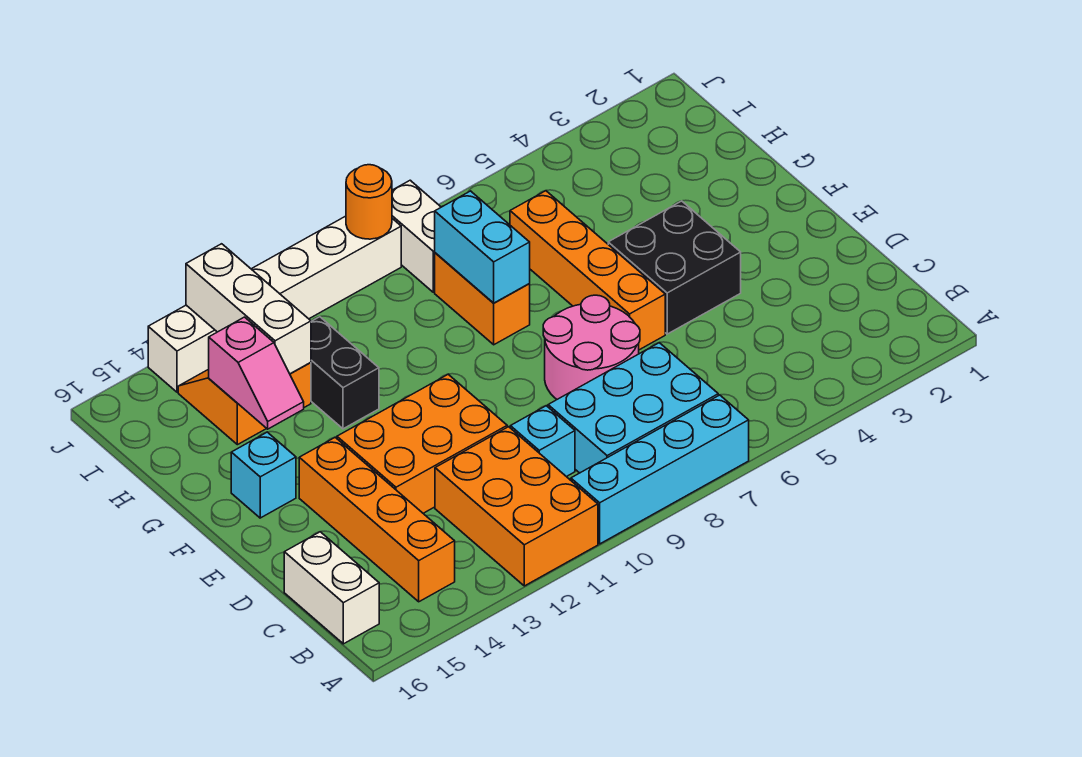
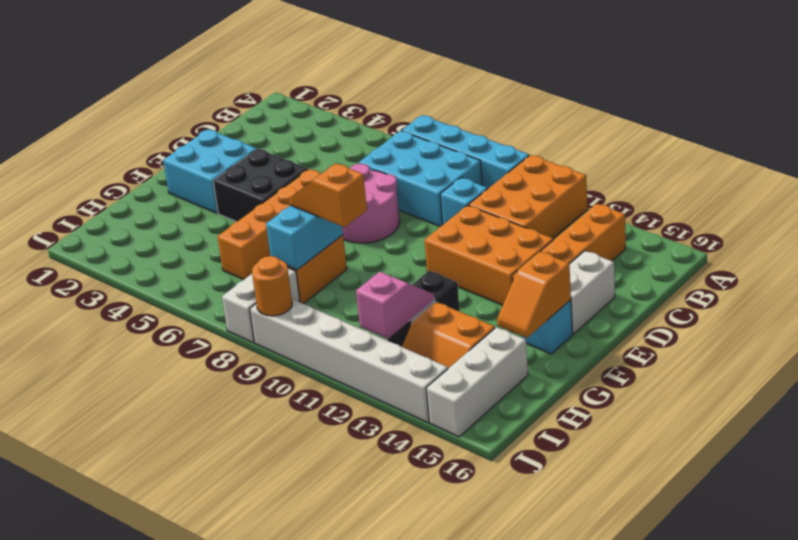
white 1x2 brick [284,532,379,644] -> white 1x2 brick moved to [569,251,615,334]
none -> cyan 2x2 brick [163,129,257,213]
none -> orange 1x2 slope [497,252,571,338]
none -> orange 1x2 slope [289,163,367,227]
pink 1x2 slope [209,317,304,429] -> pink 1x2 slope moved to [356,272,434,339]
white 1x3 brick [186,244,311,374] -> white 1x3 brick moved to [426,327,528,437]

